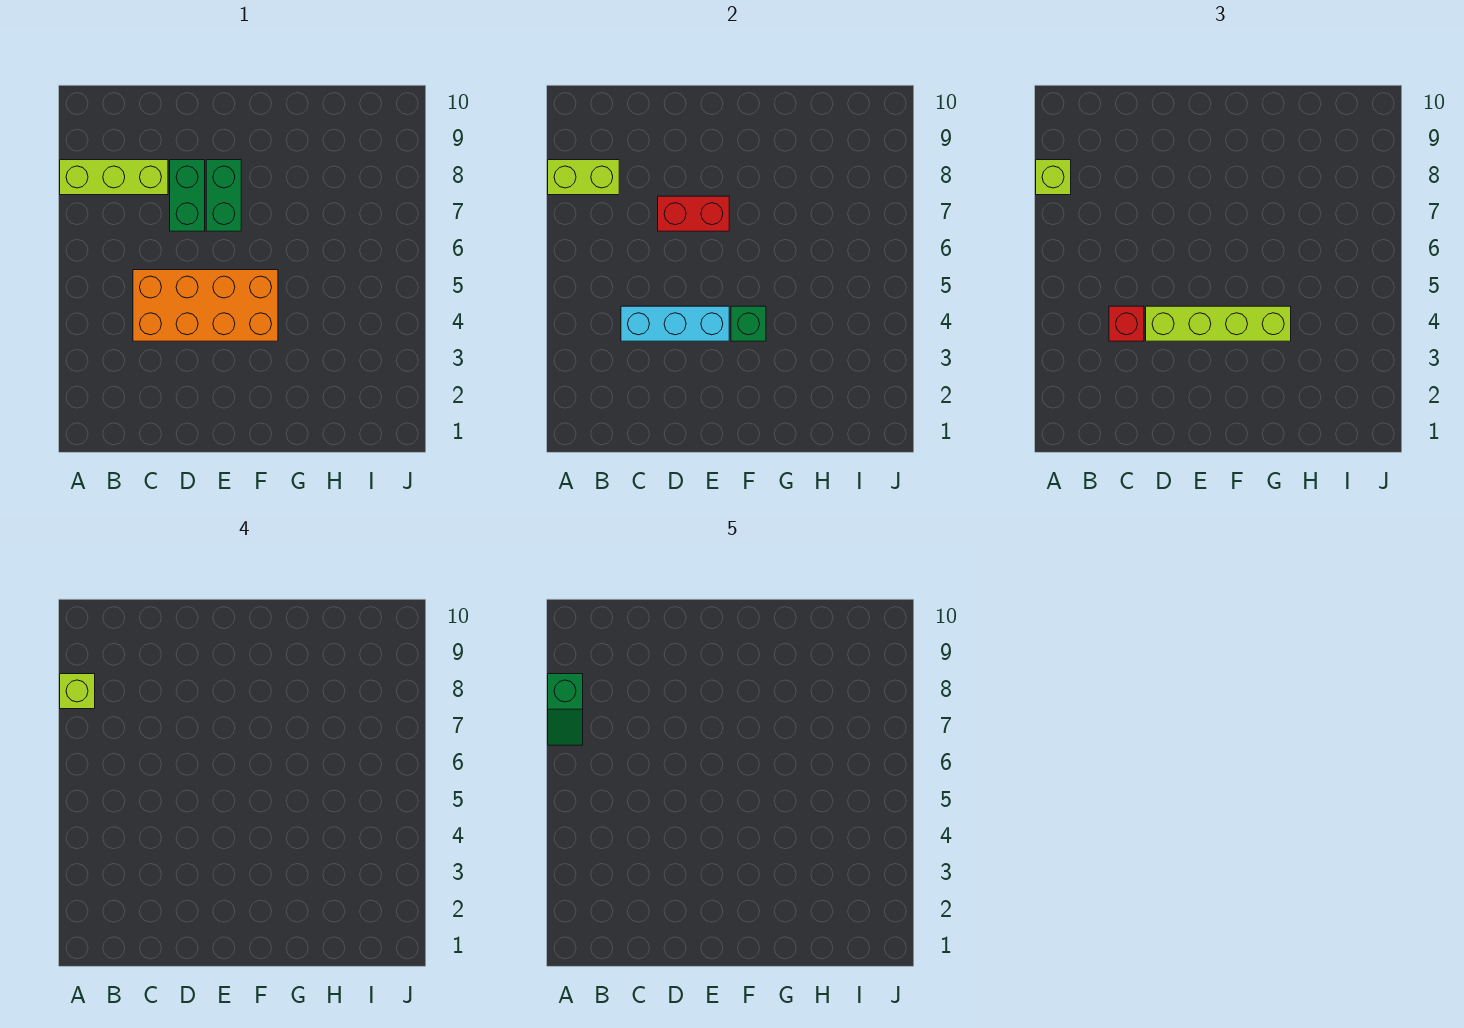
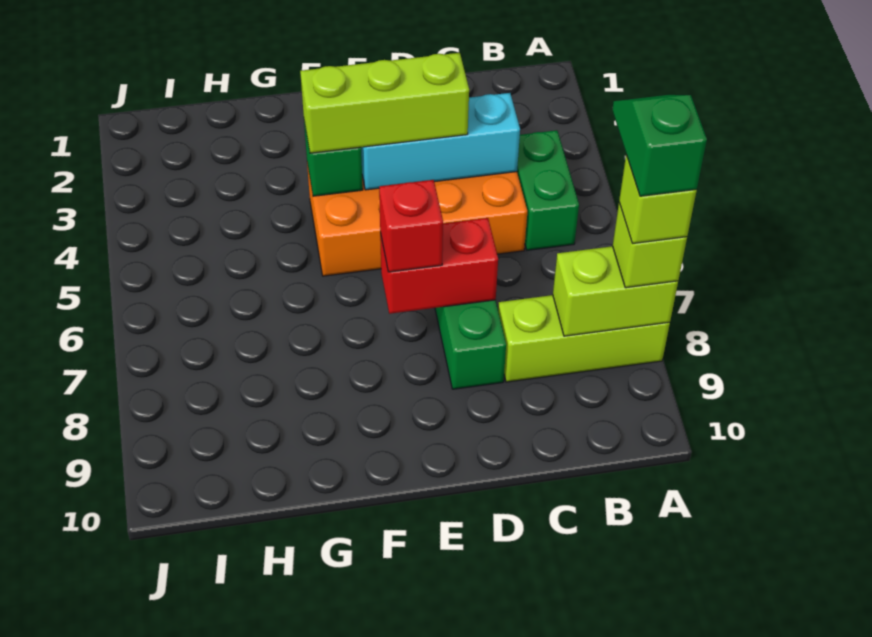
red 1x1 brick [1109,306,1144,341] -> red 1x1 brick moved to [379,180,443,272]
lime 1x4 brick [1146,306,1291,341] -> lime 1x3 brick [300,53,469,153]
green 1x2 brick [206,160,241,231] -> green 1x2 brick moved to [517,130,579,250]

